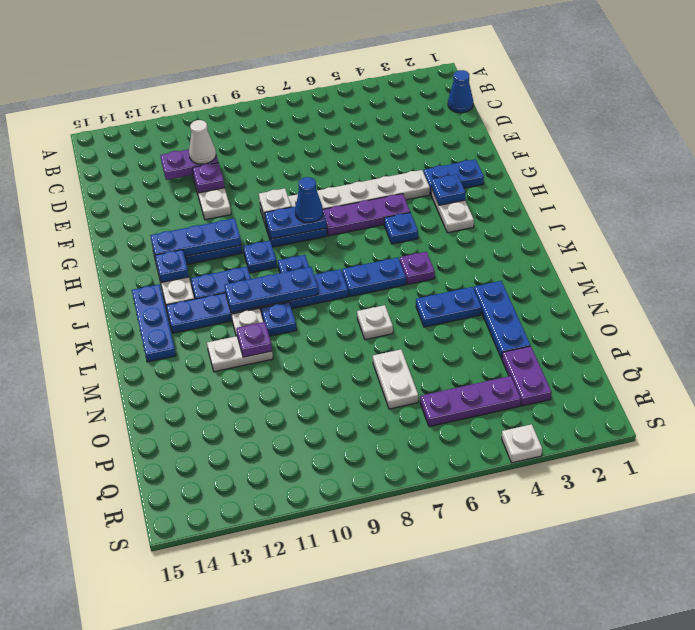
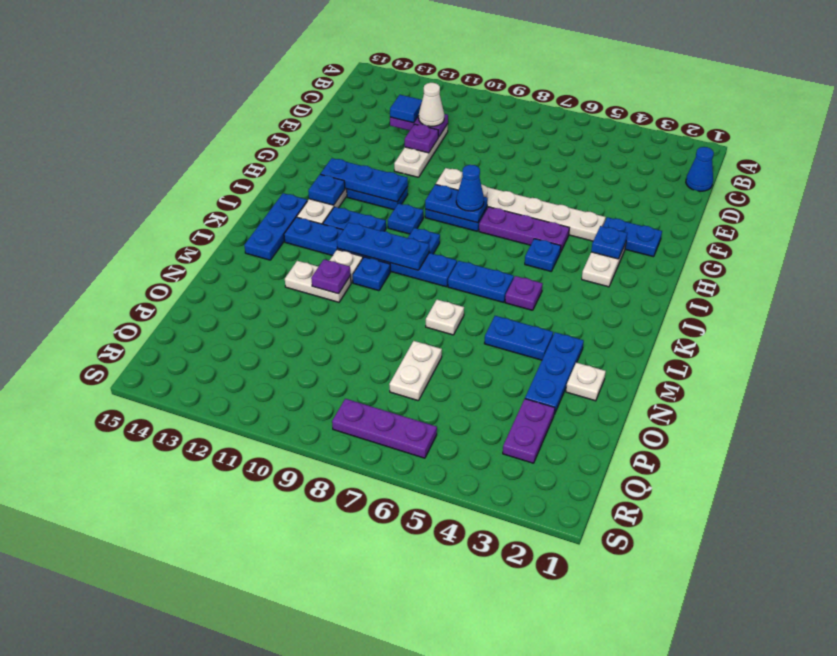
none -> blue 1x1 tile [390,95,422,123]
purple 1x3 plate [420,376,521,427] -> purple 1x3 plate moved to [332,399,437,458]
white 1x1 plate [502,424,542,463] -> white 1x1 plate moved to [566,362,606,401]

